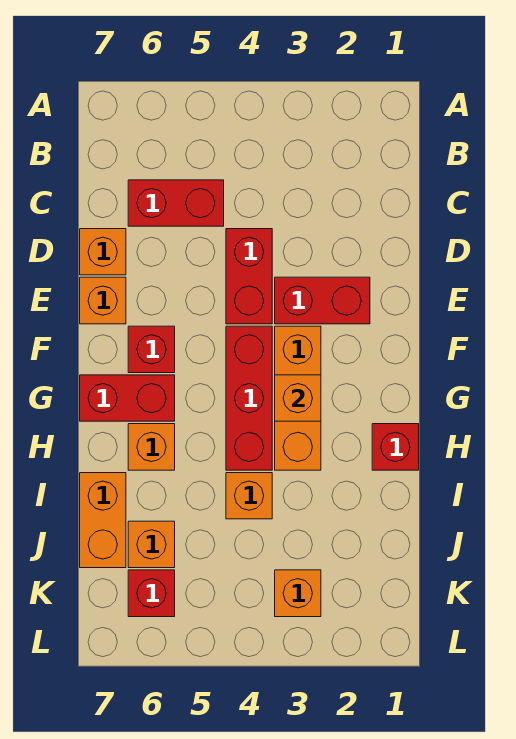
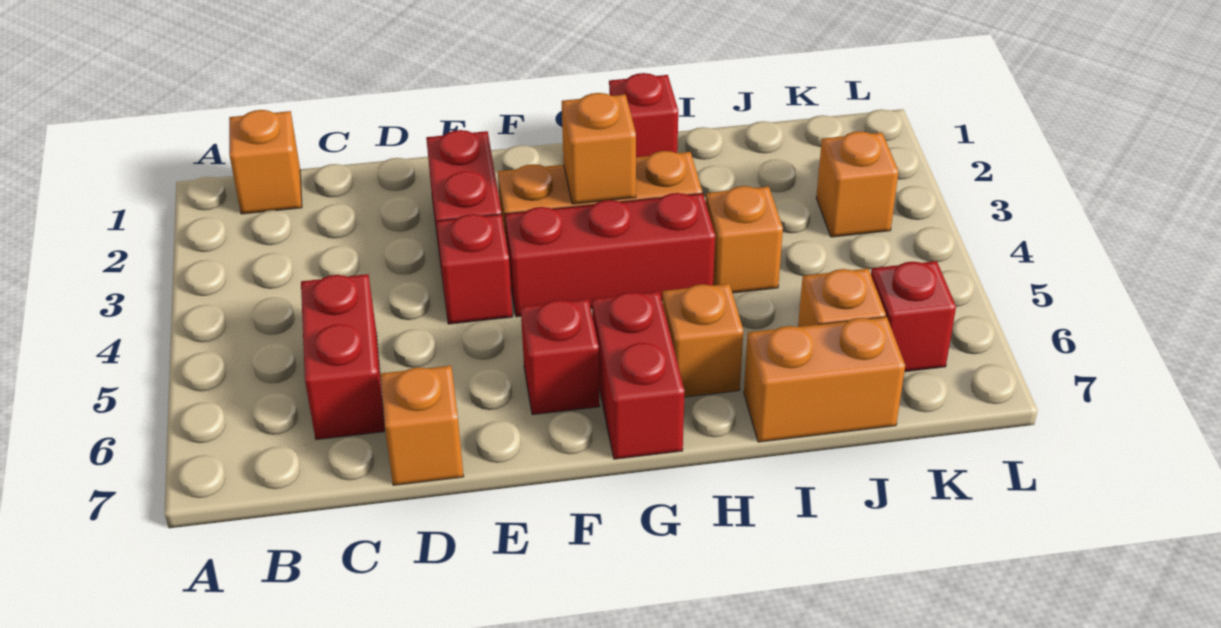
red 1x2 brick [226,229,272,324] -> red 1x1 brick [437,214,513,324]
orange 1x1 brick [80,277,126,324] -> orange 1x1 brick moved to [229,110,302,214]

